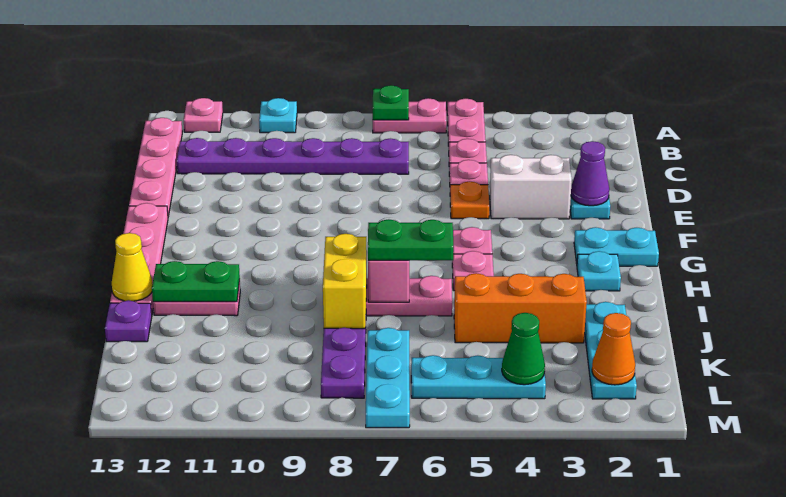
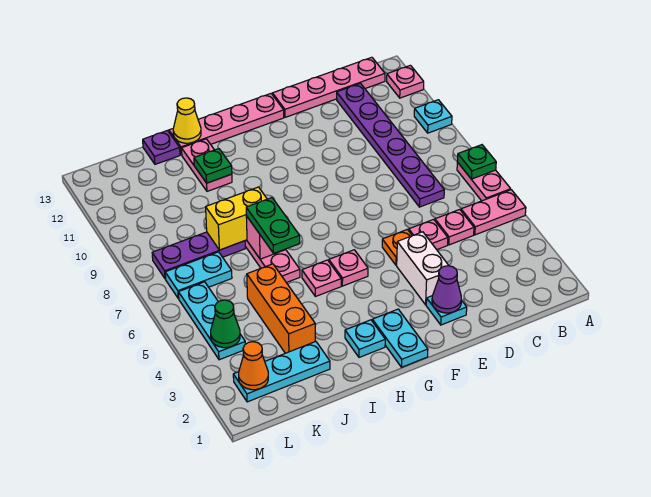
green 1x2 plate [152,261,240,302] -> green 1x1 plate [194,149,232,183]
cyan 1x3 plate [366,328,410,428] -> cyan 1x2 plate [165,252,232,299]

